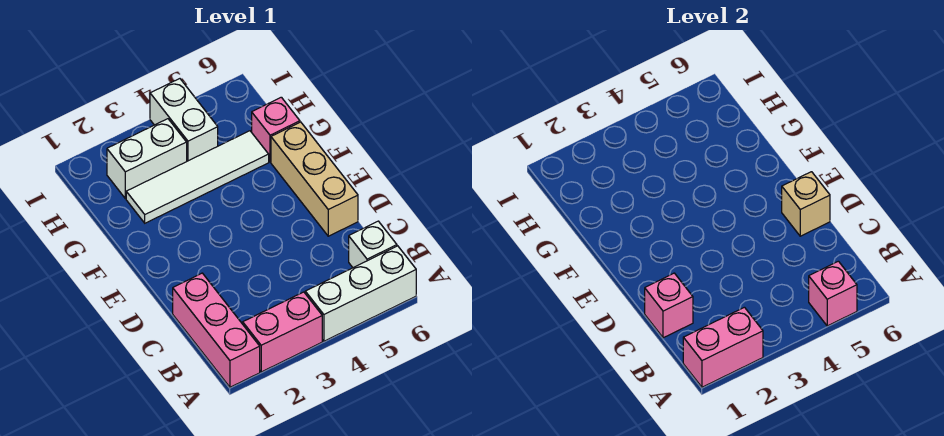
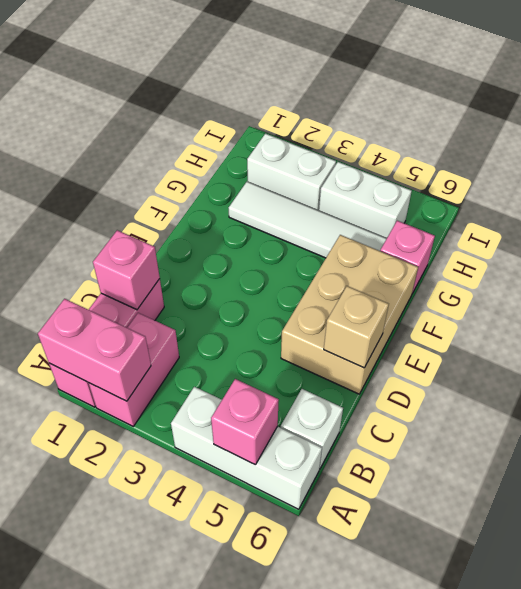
pink 1x2 brick [243,292,322,372] -> pink 1x2 brick turned to [89,313,179,426]
tan 1x3 brick [271,122,358,236] -> tan 2x3 brick [281,235,418,394]
white 1x2 brick [150,79,218,161] -> white 1x2 brick turned to [319,162,412,238]

